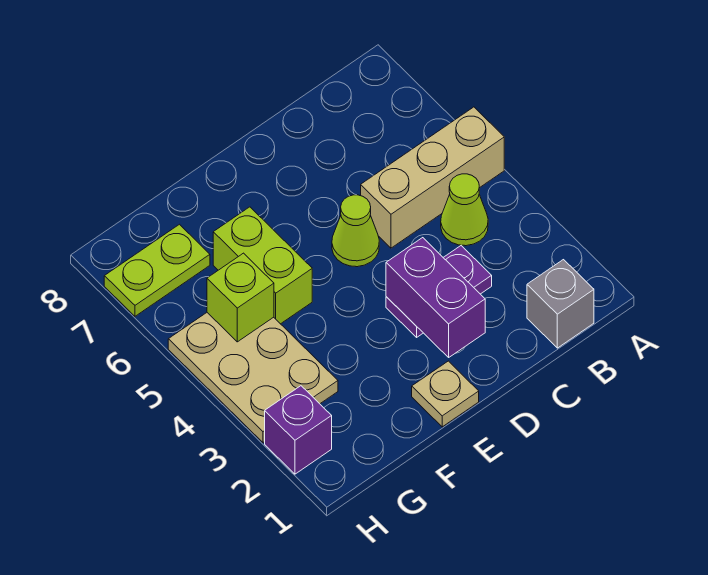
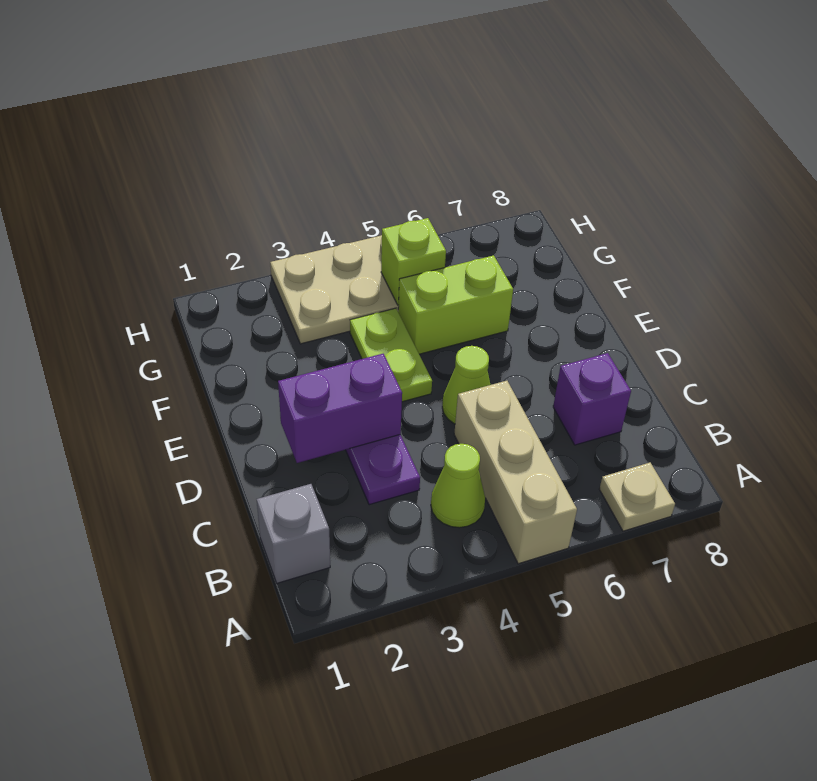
tan 1x1 plate [412,361,479,427] -> tan 1x1 plate moved to [599,463,675,531]
lime 1x2 plate [104,224,210,316] -> lime 1x2 plate moved to [350,308,432,402]
purple 1x1 brick [265,386,332,474] -> purple 1x1 brick moved to [553,353,631,445]

